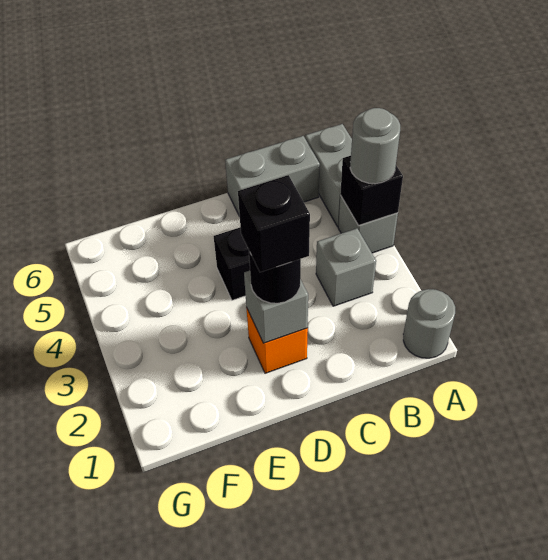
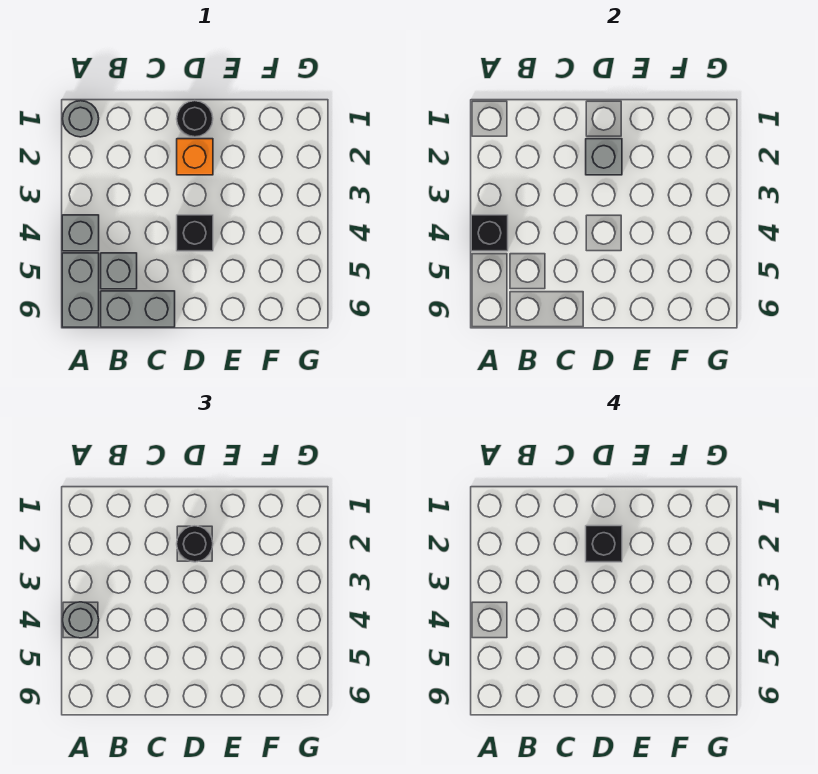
grey 1x1 brick [316,228,376,306] -> grey 1x1 brick moved to [101,253,137,289]
none -> black 1x1 round brick [177,101,213,137]

